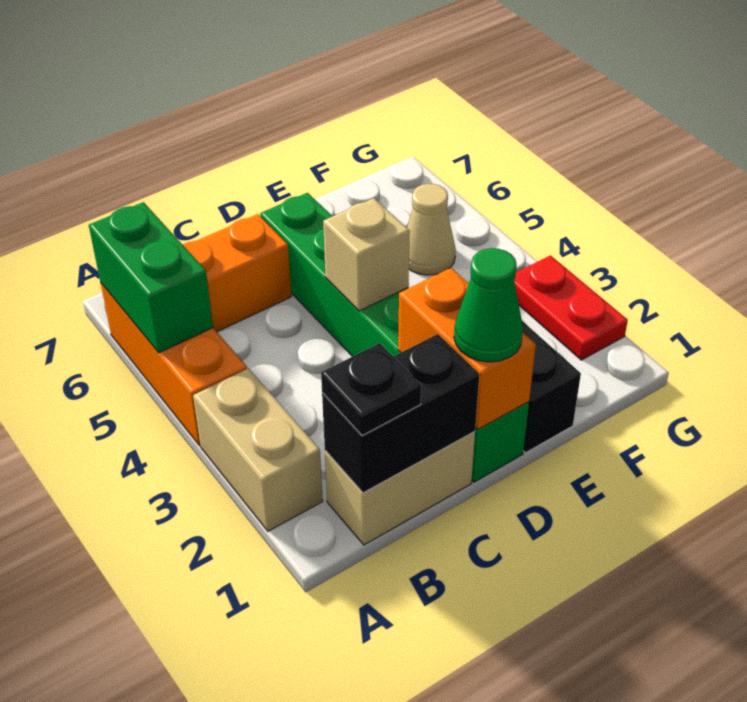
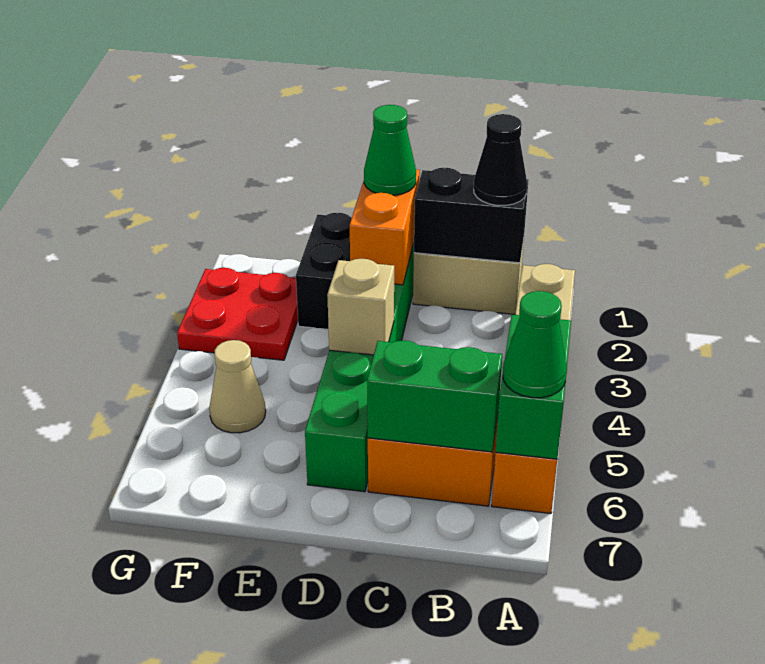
none -> green 1x1 cone [503,291,567,398]
black 1x1 plate [321,343,421,436] -> black 1x1 cone [474,114,527,205]
none -> green 1x2 brick [367,340,502,452]
red 1x2 plate [514,255,628,360] -> red 2x2 plate [177,268,298,360]

